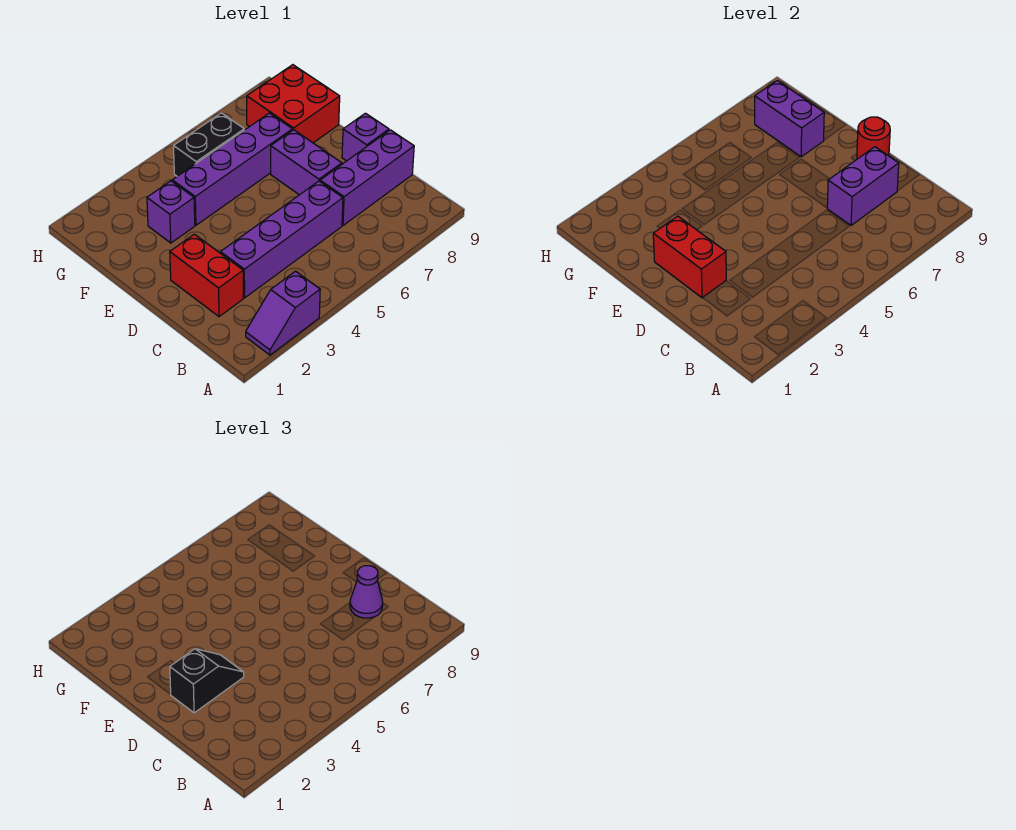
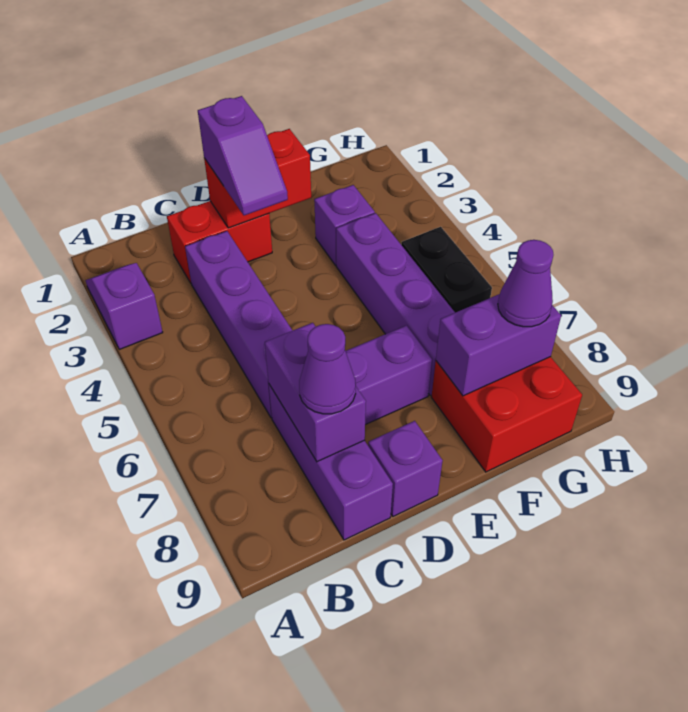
black 1x2 slope [170,649,244,713] -> purple 1x2 slope [198,96,288,215]
red 1x1 round brick [857,117,890,159] -> none
none -> purple 1x1 cone [498,240,553,327]

